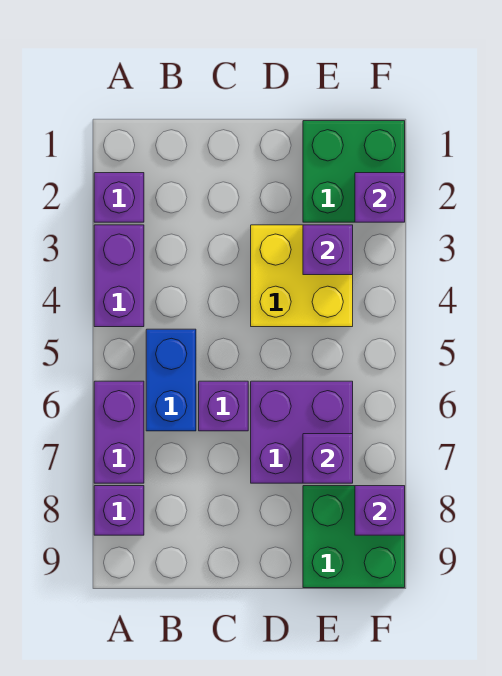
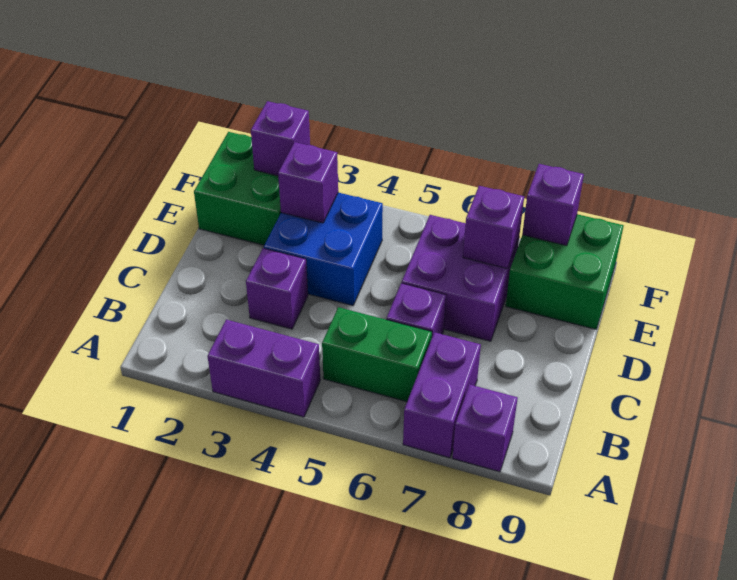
purple 1x1 brick [94,173,144,222] -> purple 1x1 brick moved to [246,248,308,329]
purple 1x2 brick [94,381,144,483] -> purple 1x2 brick turned to [403,332,481,458]
blue 1x2 brick [146,329,196,431] -> green 1x2 brick [322,307,432,402]
yellow 2x2 brick [251,225,353,327] -> blue 2x2 brick [264,193,383,306]

